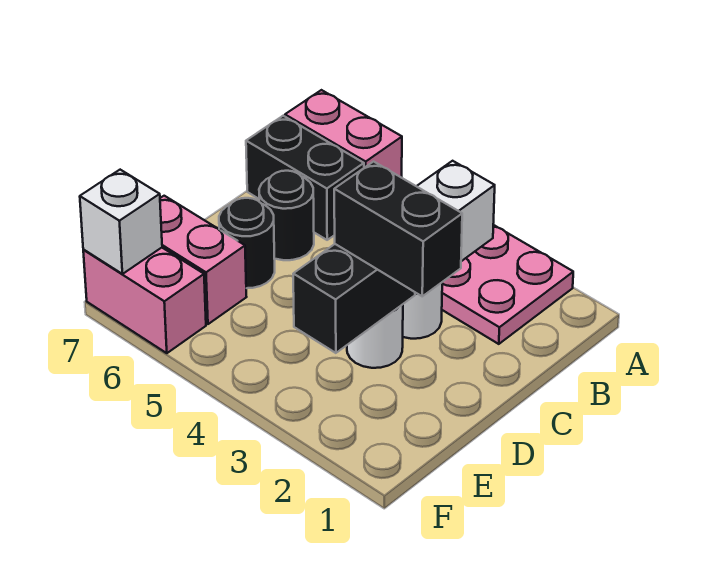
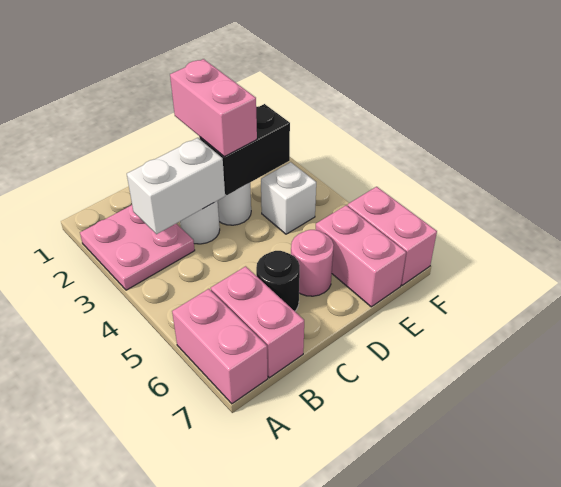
black 1x2 brick [246,116,364,240] -> pink 1x2 brick [211,266,304,378]
black 1x2 brick [334,162,462,296] -> pink 1x2 brick [170,59,257,156]
black 1x1 round brick [219,198,275,288] -> pink 1x1 round brick [291,230,334,296]
white 1x1 brick [80,170,162,274] -> white 1x1 brick moved to [261,162,316,234]

